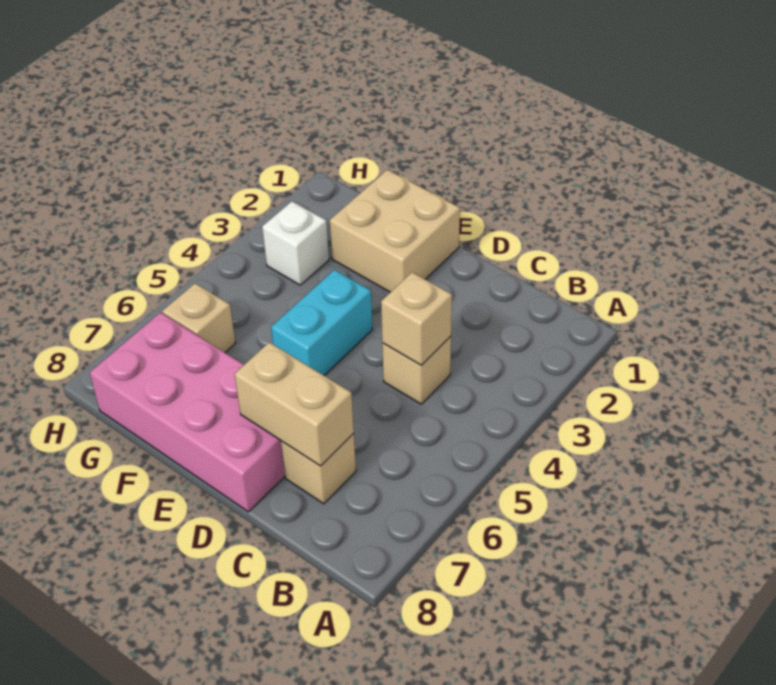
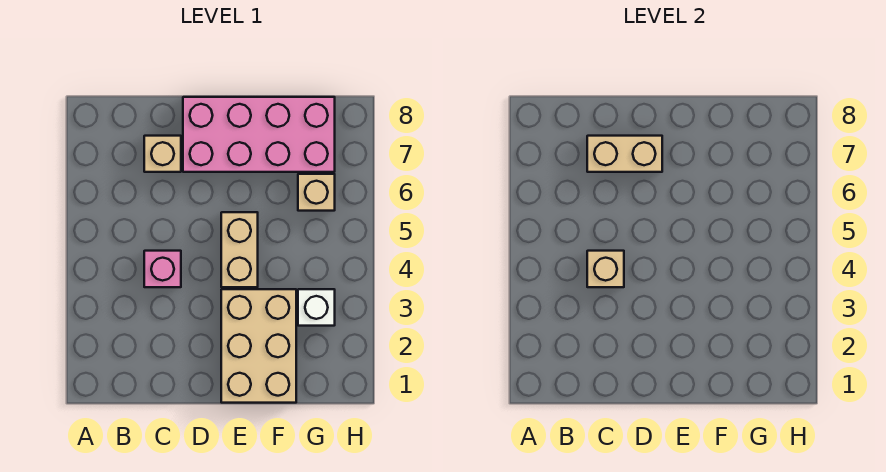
tan 1x1 brick [382,336,451,404] -> pink 1x1 brick [144,251,181,287]
tan 2x2 brick [330,170,460,292] -> tan 2x3 brick [221,289,296,403]
cyan 1x2 brick [271,270,372,375] -> tan 1x2 brick [221,212,258,287]

